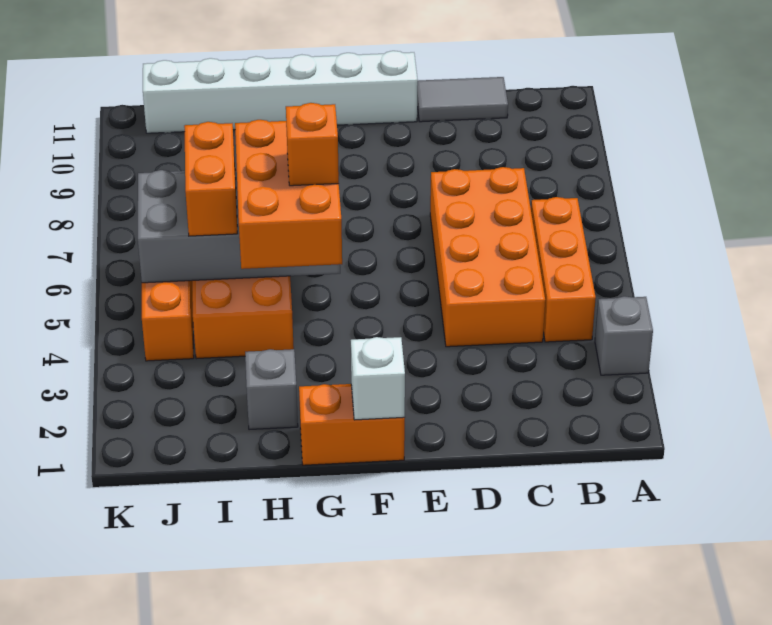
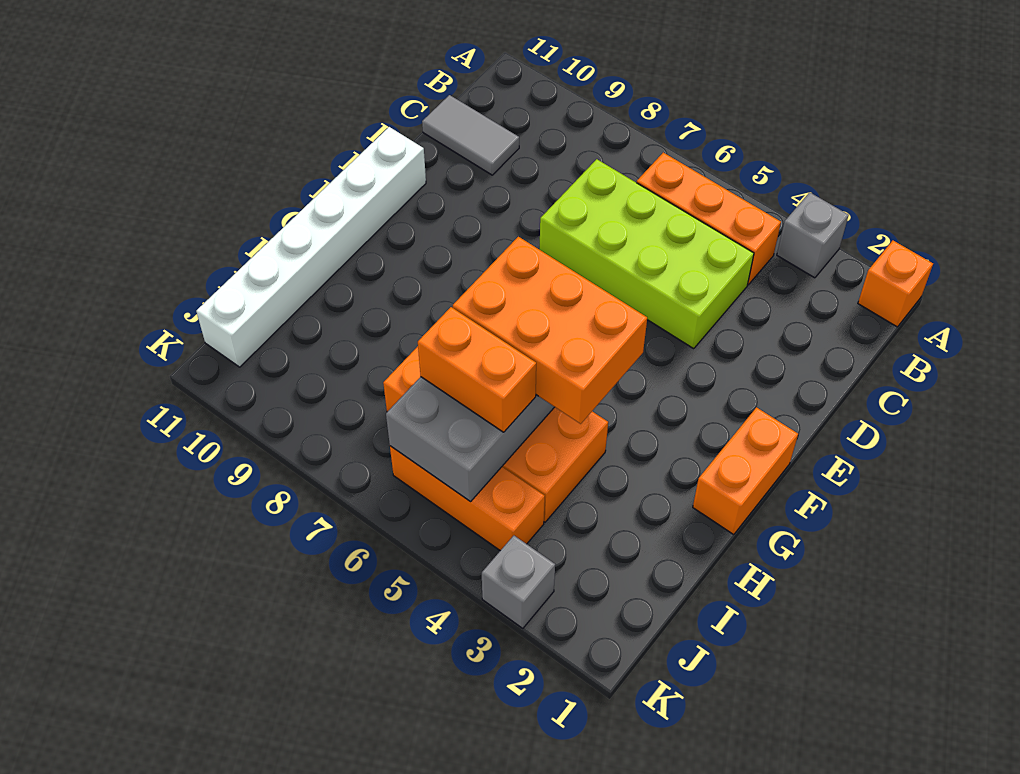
orange 2x4 brick [430,167,545,347] -> lime 2x4 brick [540,159,754,349]
grey 1x2 tile [417,77,508,122] -> grey 1x2 tile turned to [422,95,519,175]
white 1x1 brick [351,337,405,420] -> none
orange 1x1 brick [286,103,339,186] -> orange 1x1 brick moved to [858,241,933,327]
grey 1x1 brick [245,349,298,430] -> grey 1x1 brick moved to [482,536,555,628]

